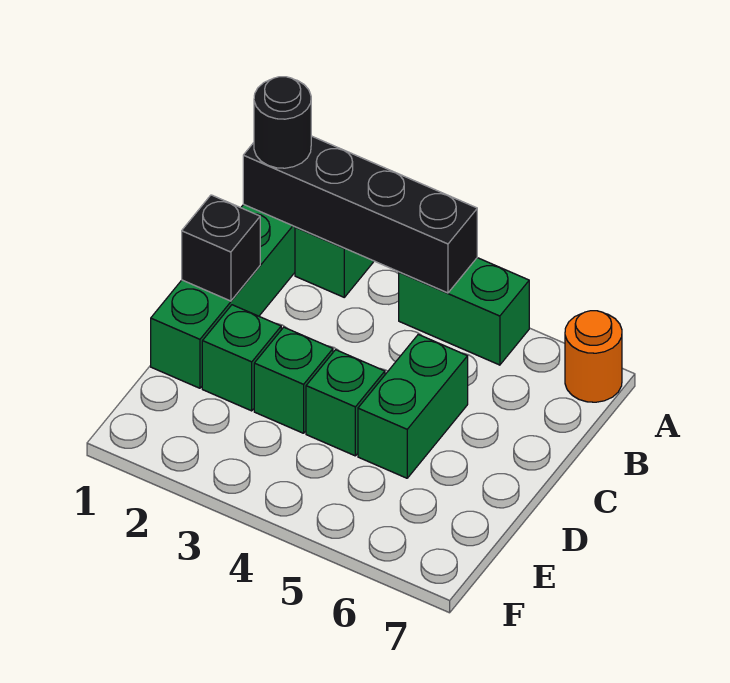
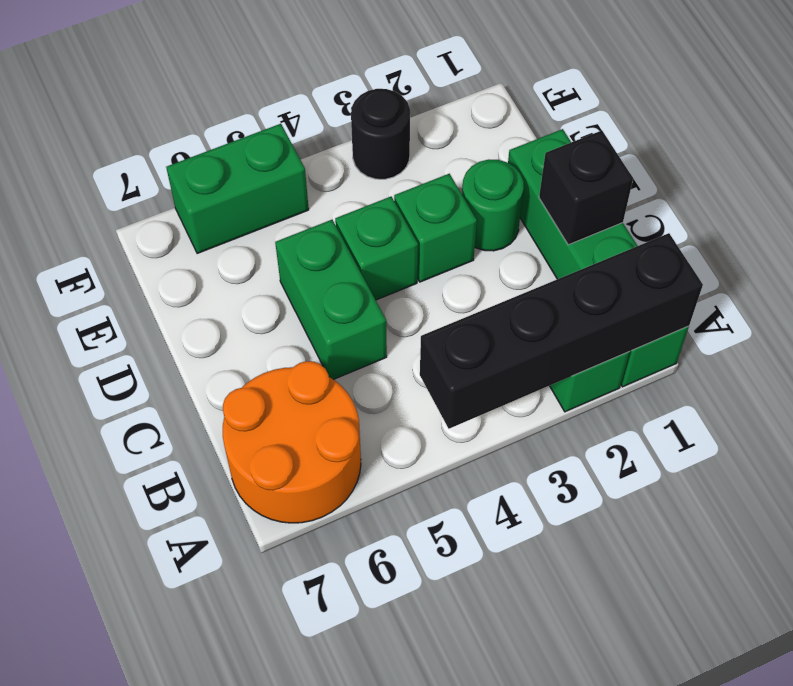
black 1x1 round brick [254,77,311,168] -> black 1x1 round brick moved to [351,89,410,179]
green 1x2 brick [399,258,529,365] -> green 1x2 brick moved to [166,124,309,254]
orange 1x1 round brick [565,311,622,402] -> orange 2x2 round brick [223,361,361,523]
green 1x1 brick [202,305,281,411] -> green 1x1 round brick [462,160,524,251]

